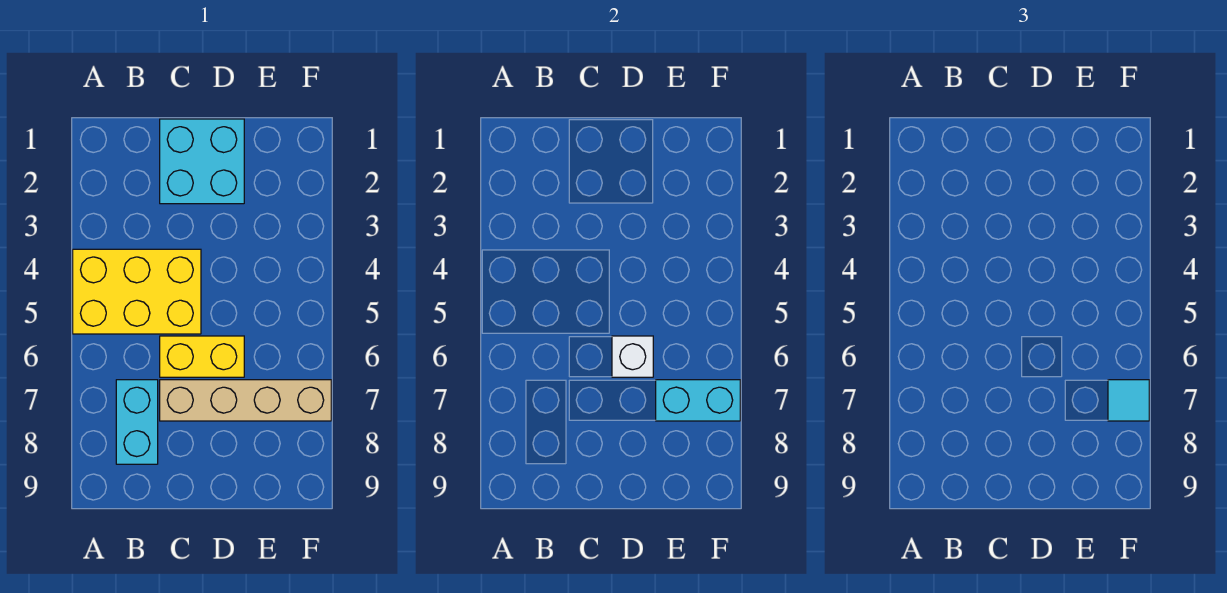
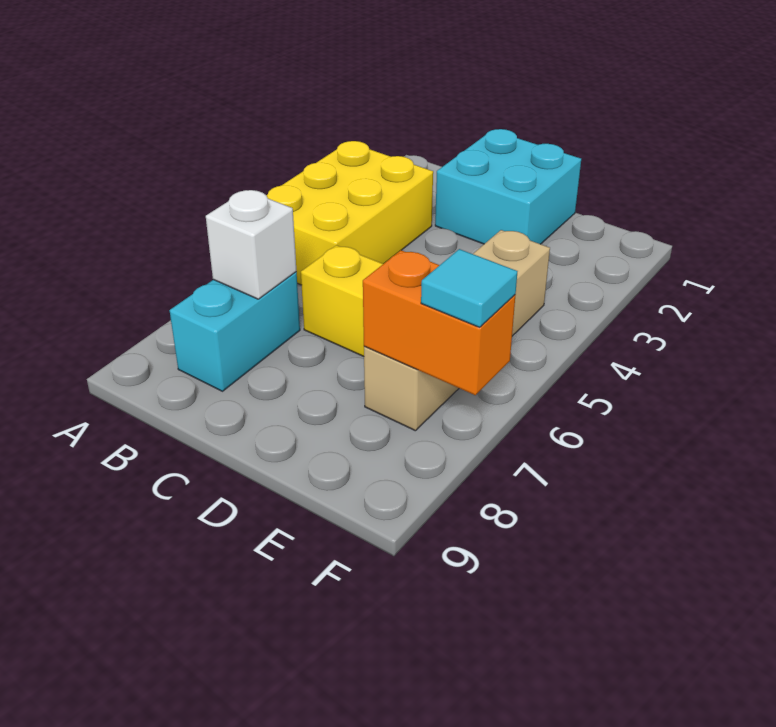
yellow 2x3 brick [73,249,201,334] -> yellow 2x3 brick turned to [266,141,433,285]
tan 1x4 brick [160,380,331,421] -> tan 1x4 brick turned to [364,230,550,431]
white 1x1 brick [612,336,653,377] -> white 1x1 brick moved to [206,190,296,299]
cyan 1x2 brick [656,380,740,421] -> orange 1x2 brick [363,250,515,395]

